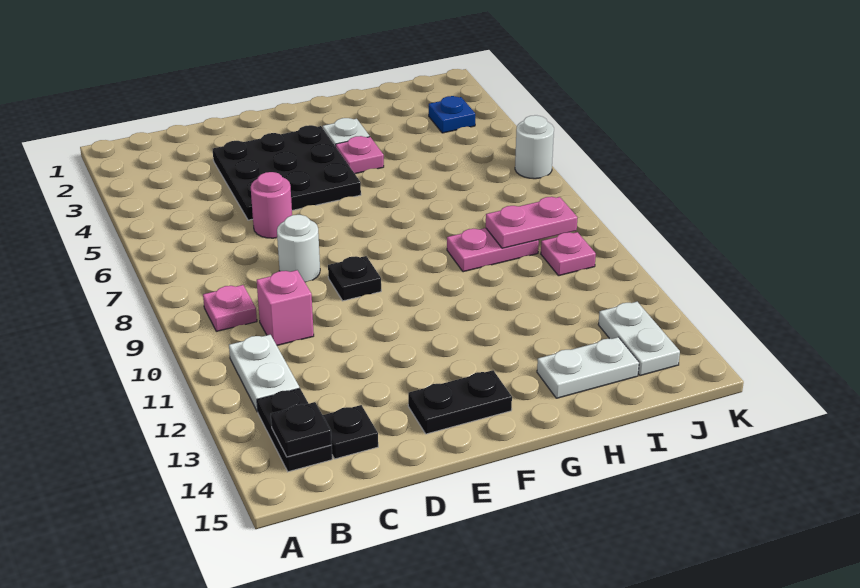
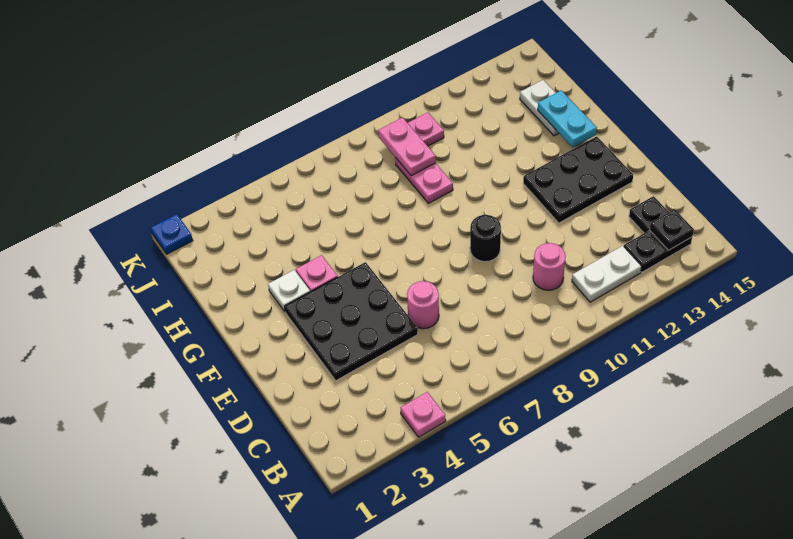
pink 1x1 plate [203,285,257,331] -> pink 1x1 plate moved to [401,392,446,437]
pink 1x1 brick [257,270,314,345] -> pink 1x1 round brick [533,243,565,290]
white 1x1 round brick [277,215,320,282] -> none
black 1x1 plate [328,256,381,301] -> black 1x1 round brick [470,215,501,262]
black 1x2 plate [408,370,512,434] -> black 2x3 plate [523,136,633,223]
none -> cyan 1x2 plate [538,90,597,147]
blue 1x1 plate [429,96,475,133] -> blue 1x1 plate moved to [151,214,193,254]
white 1x2 plate [598,302,680,376] -> none
white 1x1 round brick [515,115,554,179] -> none

